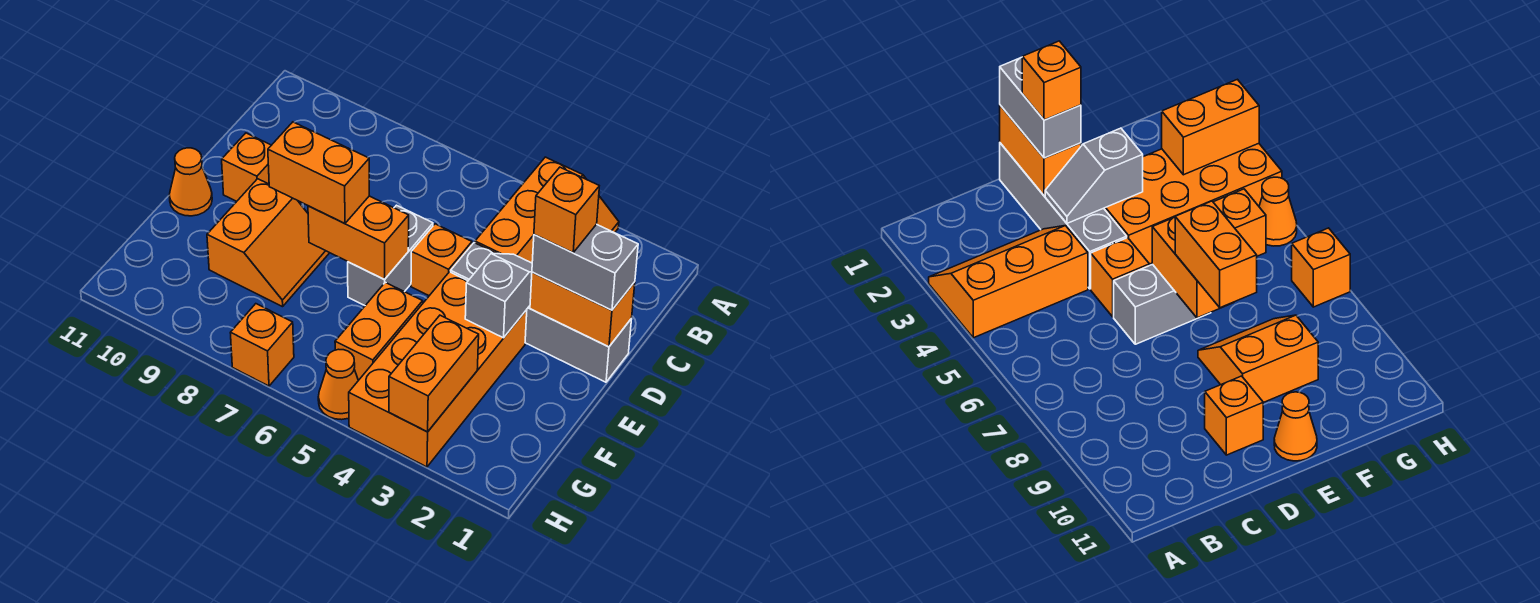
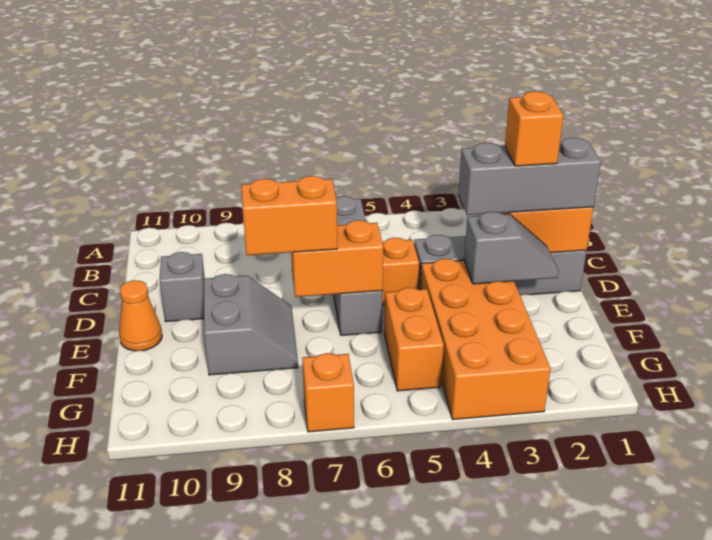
orange 2x3 slope [475,157,619,263] -> none
grey 1x2 brick [532,224,638,310] -> grey 1x3 brick [458,138,601,215]
grey 1x2 slope [465,254,532,338] -> grey 1x2 slope turned to [464,212,558,284]
grey 1x2 brick [348,205,433,305] -> grey 1x4 brick [334,196,383,336]
orange 1x1 brick [222,133,271,201] -> grey 1x1 brick [160,252,205,322]
orange 2x2 slope [207,179,329,307] -> grey 2x2 slope [204,274,298,375]
orange 1x2 brick [389,315,479,432] -> none
orange 1x1 cone [318,349,358,420] -> none

